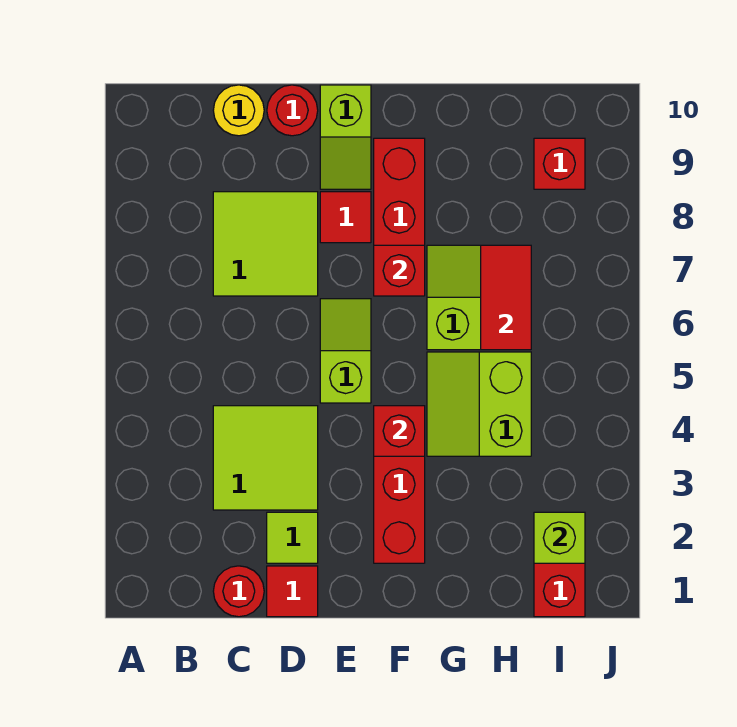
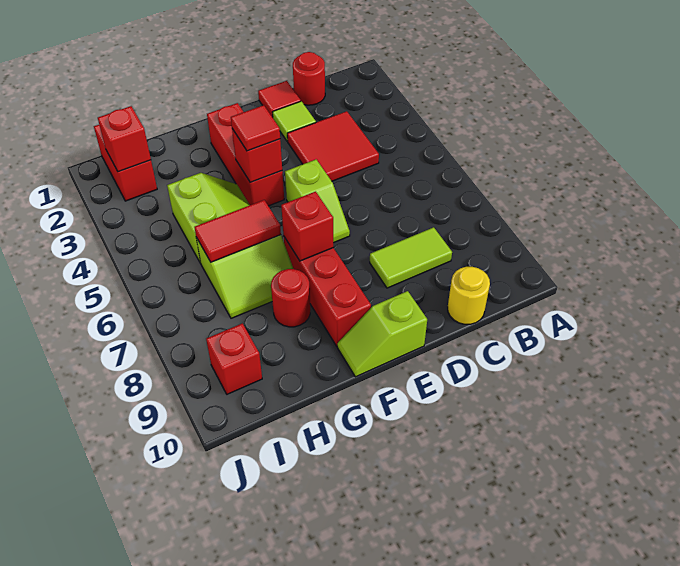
lime 2x2 tile [213,406,318,510] -> red 2x2 tile [287,111,379,181]
lime 2x2 tile [213,192,318,296] -> lime 1x2 tile [370,227,452,288]
red 1x1 round brick [267,85,318,136] -> red 1x1 round brick moved to [271,269,310,327]
red 1x1 tile [320,192,371,243] -> red 1x1 tile moved to [231,105,280,151]
lime 1x2 slope [320,85,371,189] -> lime 1x2 slope turned to [337,291,427,377]
red 1x2 tile [481,245,531,350] -> red 1x2 tile turned to [195,200,281,262]
lime 1x1 brick [534,512,585,563] -> red 1x1 brick [98,106,151,172]

